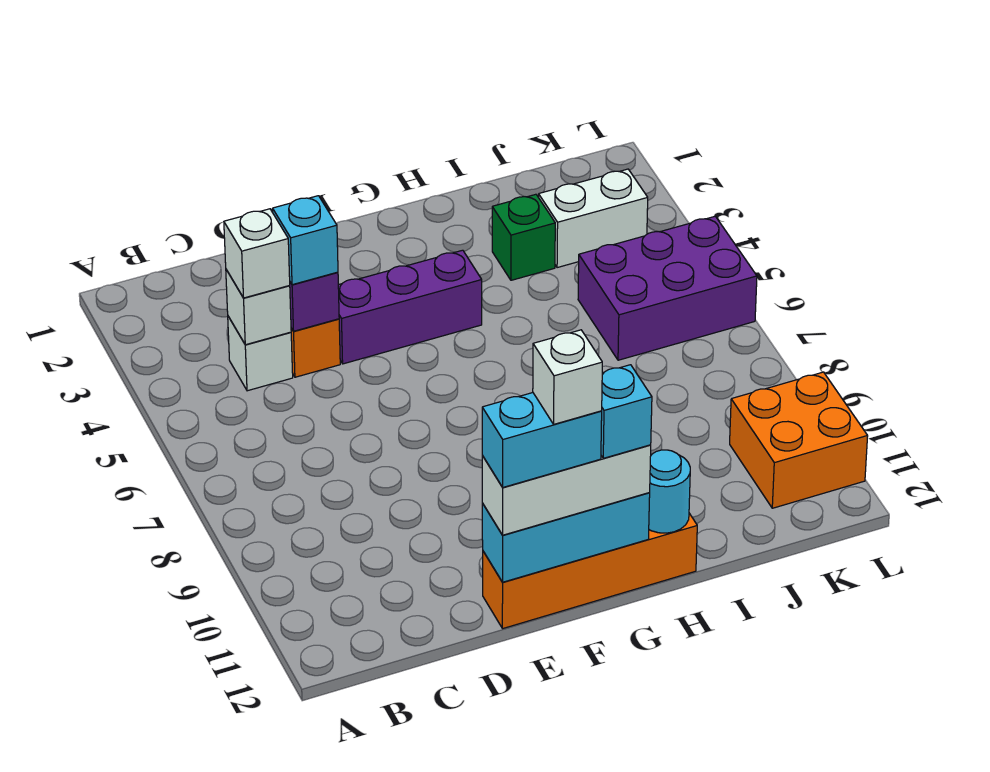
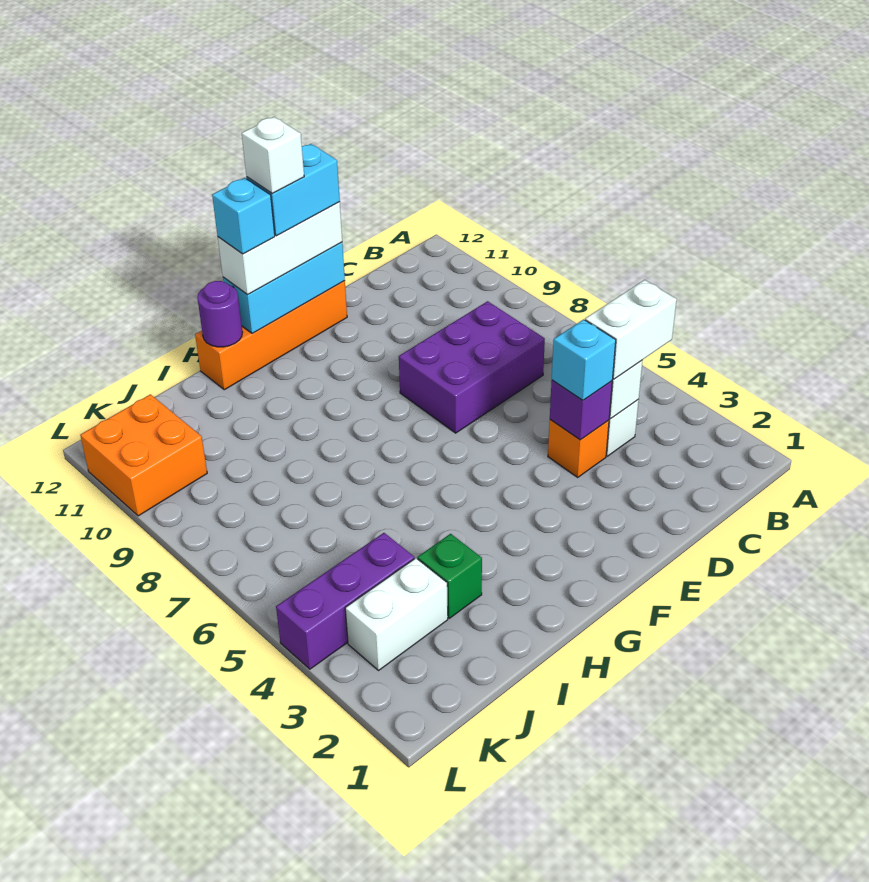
white 1x1 brick [224,209,290,298] -> white 1x2 brick [585,280,677,379]
purple 1x3 brick [338,250,482,364] -> purple 1x3 brick moved to [276,533,414,669]
cyan 1x1 round brick [649,450,690,533] -> purple 1x1 round brick [197,281,243,347]
purple 2x3 brick [578,216,757,360] -> purple 2x3 brick moved to [399,301,545,433]

